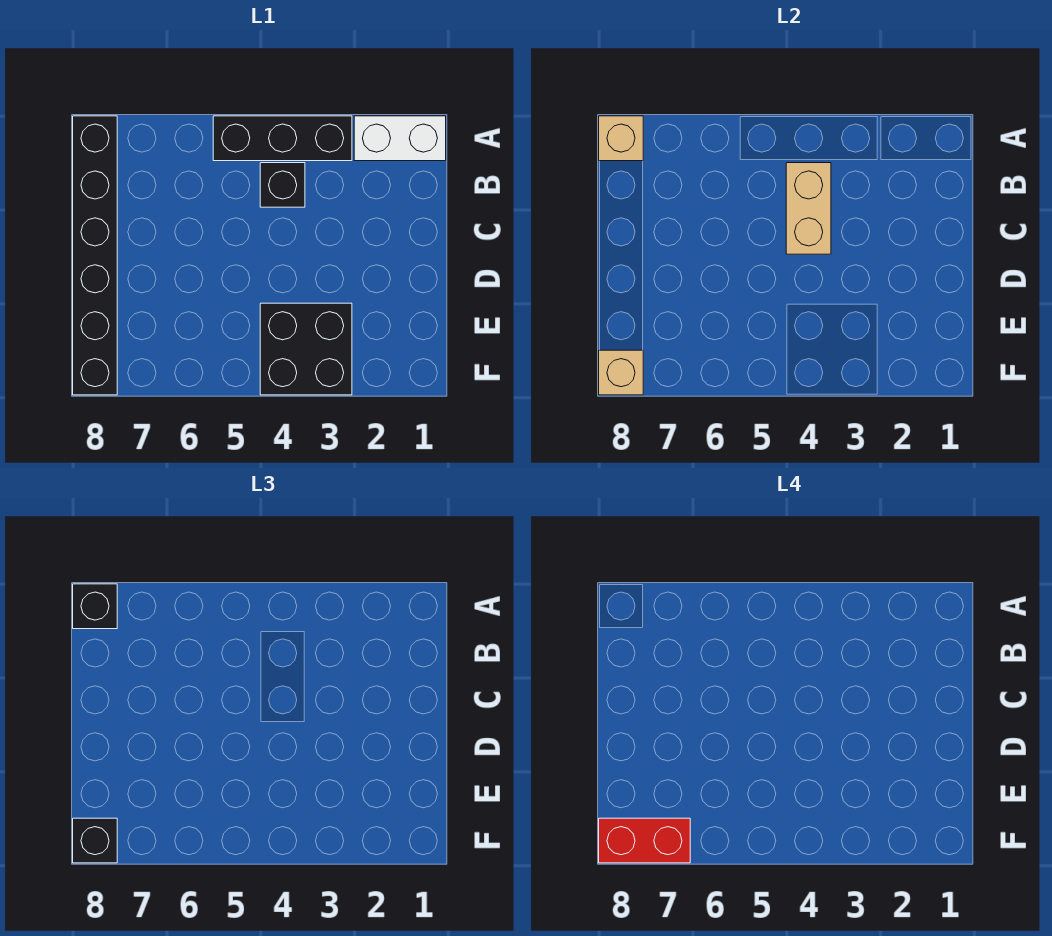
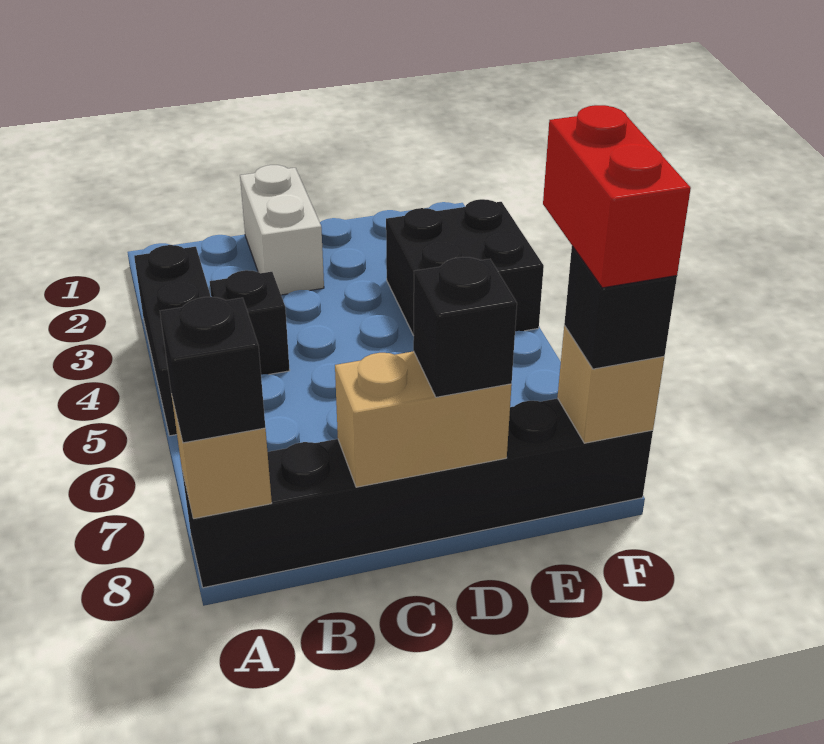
white 1x2 brick [354,116,446,161] -> white 1x2 brick moved to [240,165,324,295]
tan 1x2 brick [786,163,831,254] -> tan 1x2 brick moved to [335,351,512,487]
none -> black 1x1 brick [413,257,517,397]

